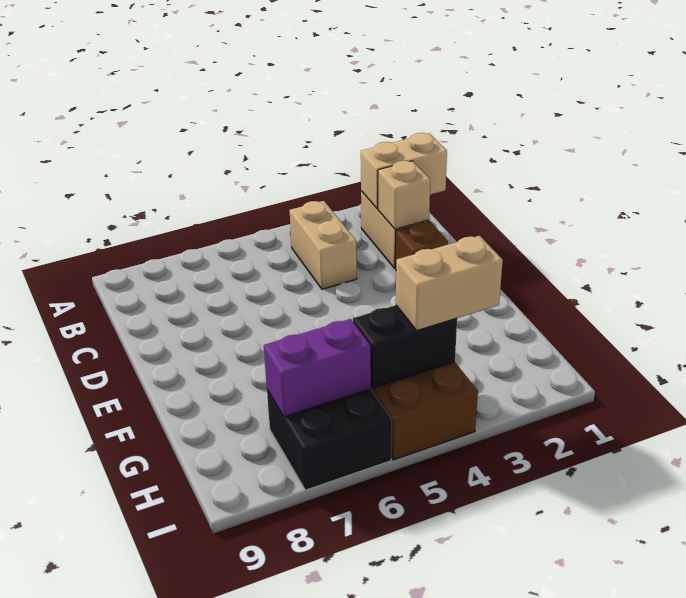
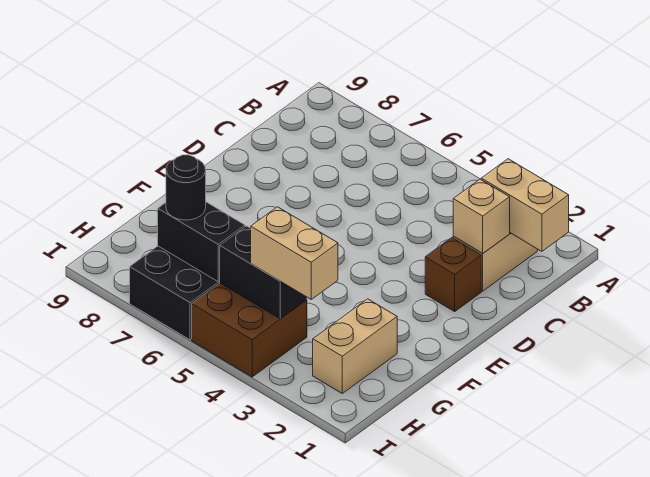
tan 1x2 brick [290,201,357,289] -> tan 1x2 brick moved to [313,299,397,393]
purple 1x2 brick [264,319,371,417] -> black 1x2 brick [158,202,245,282]
none -> black 1x1 round brick [166,155,206,220]

